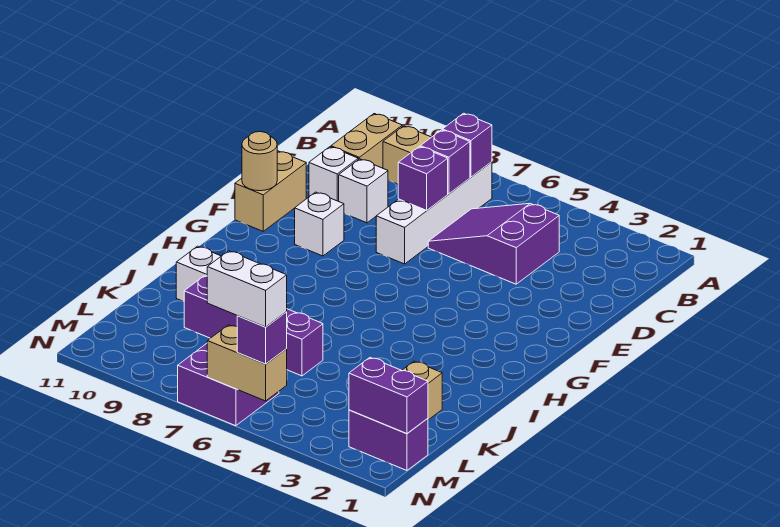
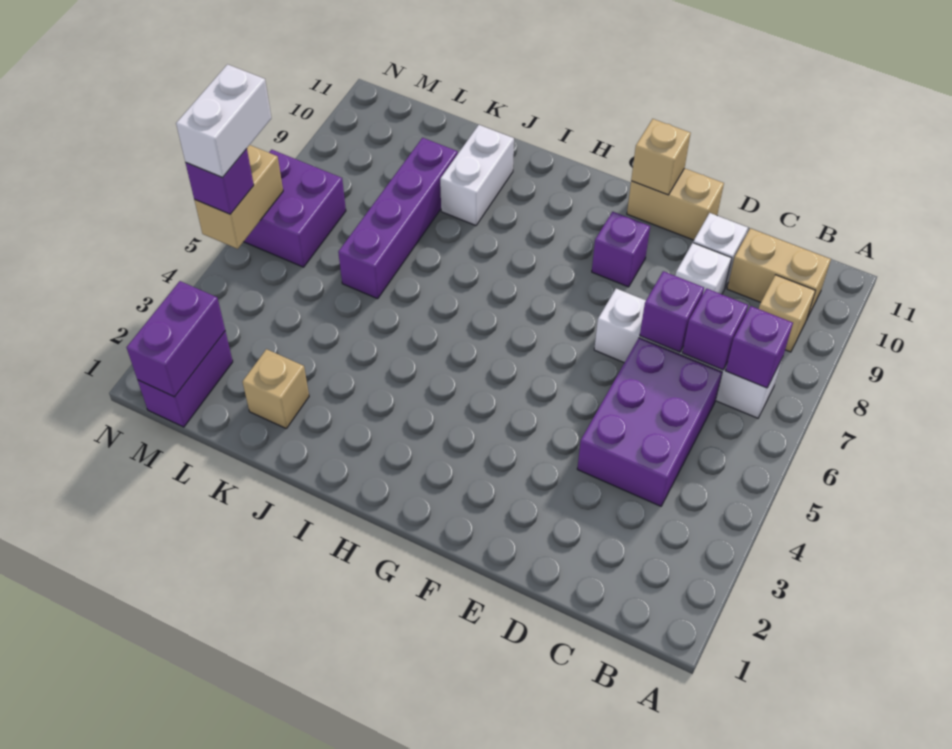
purple 2x3 slope [428,203,559,284] -> purple 2x3 brick [577,338,722,506]
white 1x1 brick [295,192,344,256] -> purple 1x1 brick [592,212,650,287]
tan 1x1 round brick [242,132,277,191] -> tan 1x1 brick [631,119,691,195]

